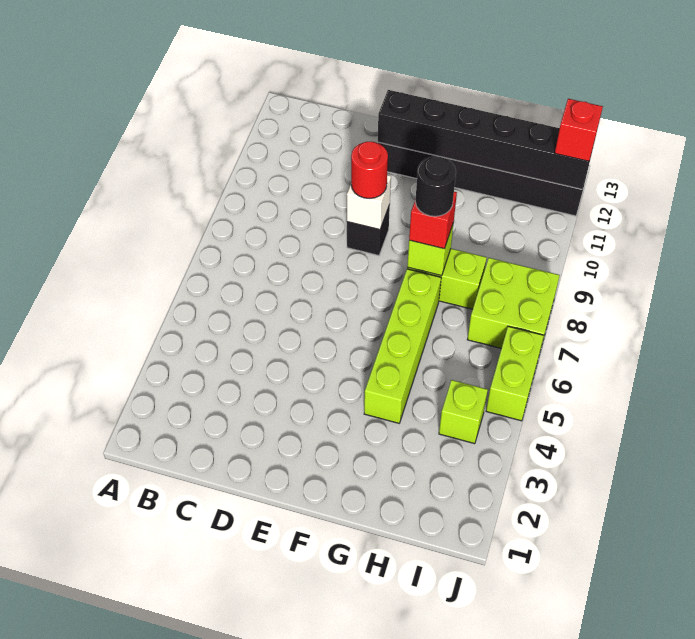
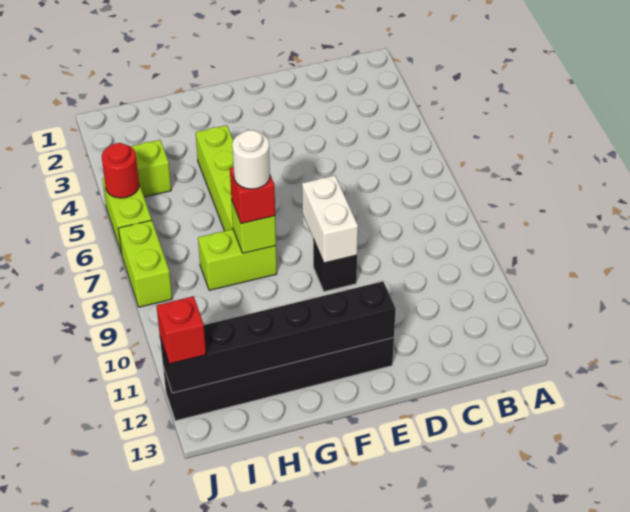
white 1x1 brick [347,175,391,230] -> white 1x2 brick [302,176,358,263]
red 1x1 round brick [351,142,388,198] -> red 1x1 round brick moved to [102,143,139,198]
black 1x1 round brick [415,156,456,216] -> white 1x1 round brick [232,130,270,189]
lime 2x2 brick [467,258,560,351] -> lime 1x2 brick [118,220,172,307]

